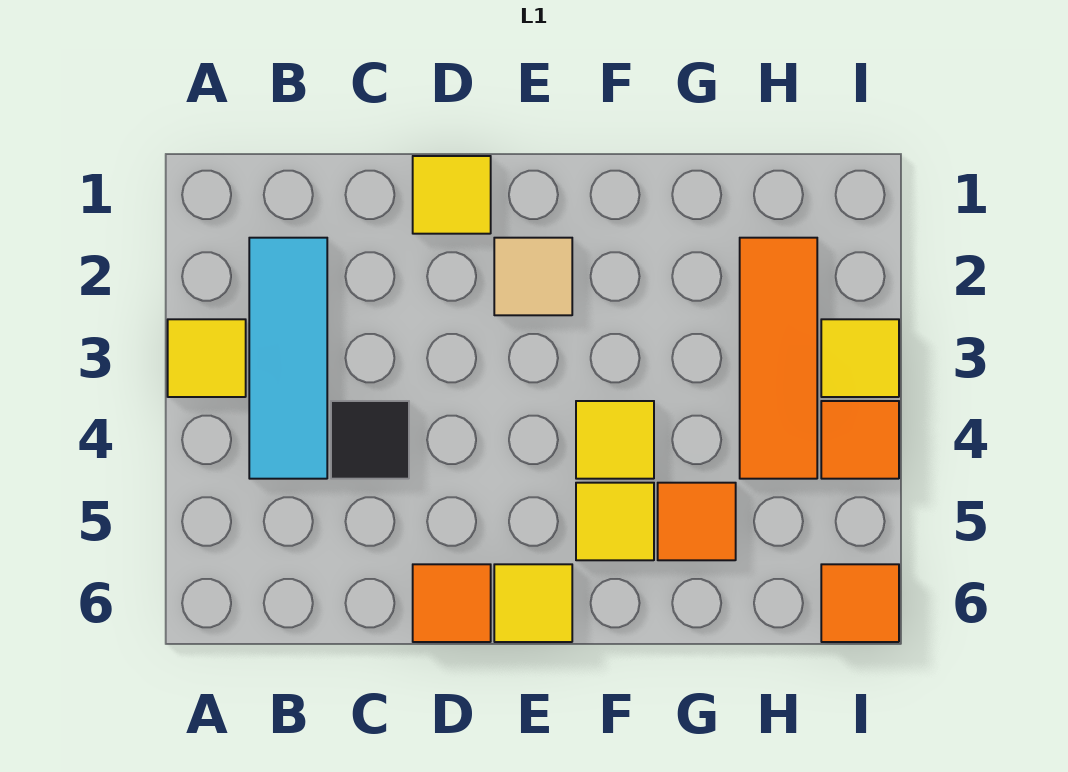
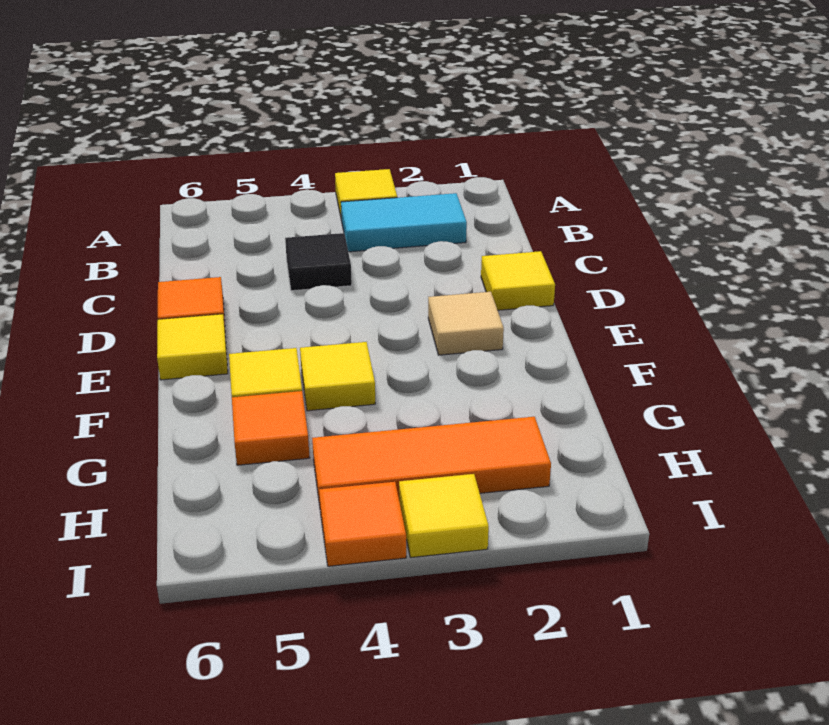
cyan 1x3 tile [249,238,327,479] -> cyan 1x2 tile [341,193,467,252]
orange 1x1 tile [821,564,899,642] -> none

